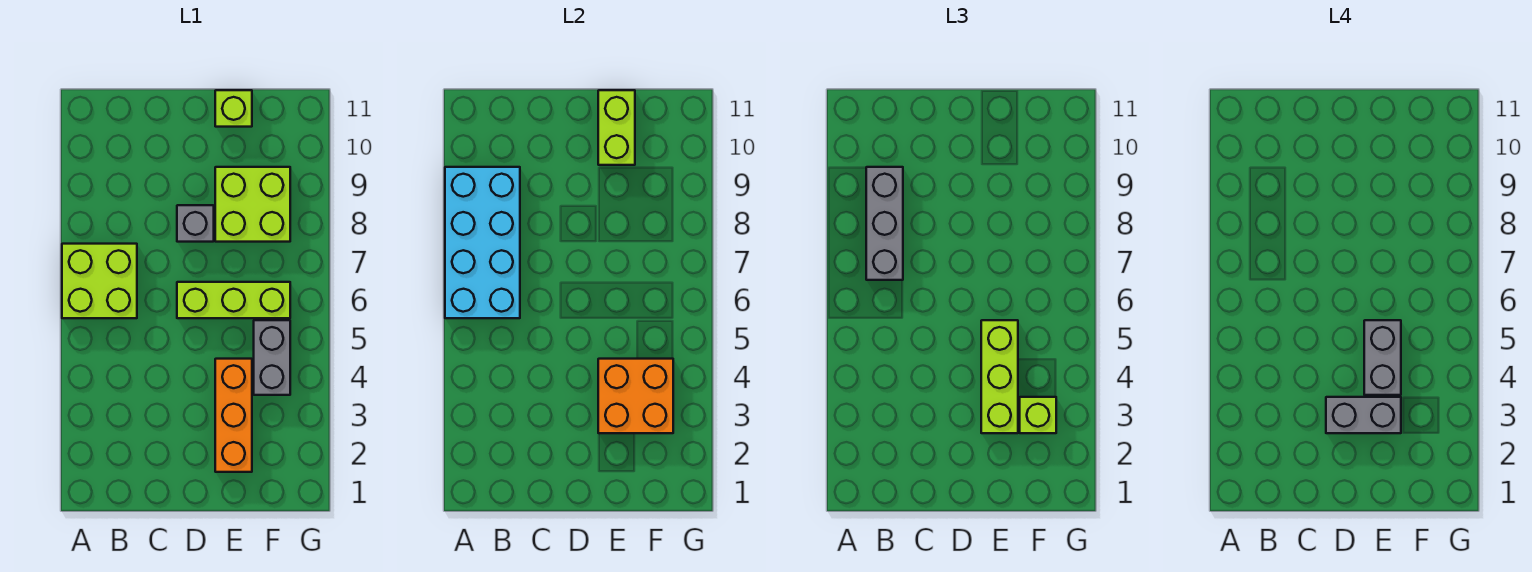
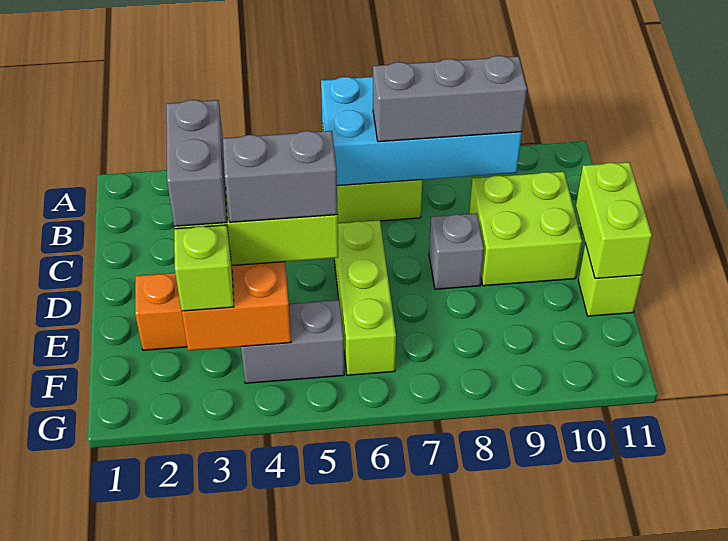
lime 2x2 brick [215,167,290,242] -> lime 2x2 brick moved to [469,172,582,286]
lime 1x2 brick [598,90,635,165] -> lime 1x2 brick turned to [576,162,652,279]

